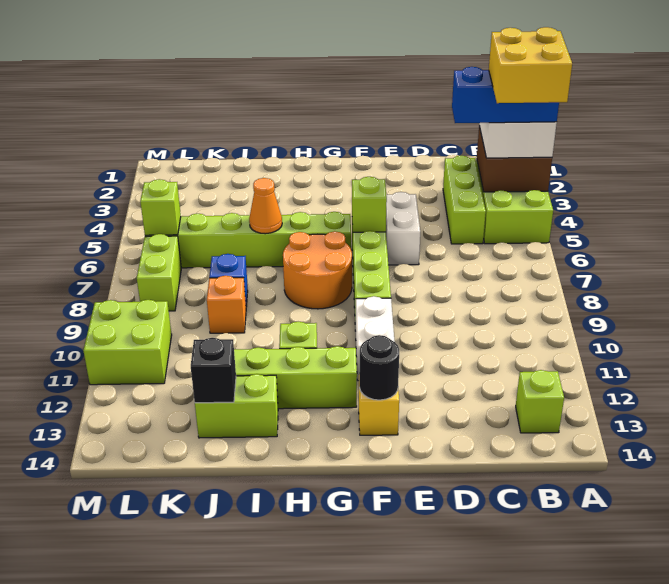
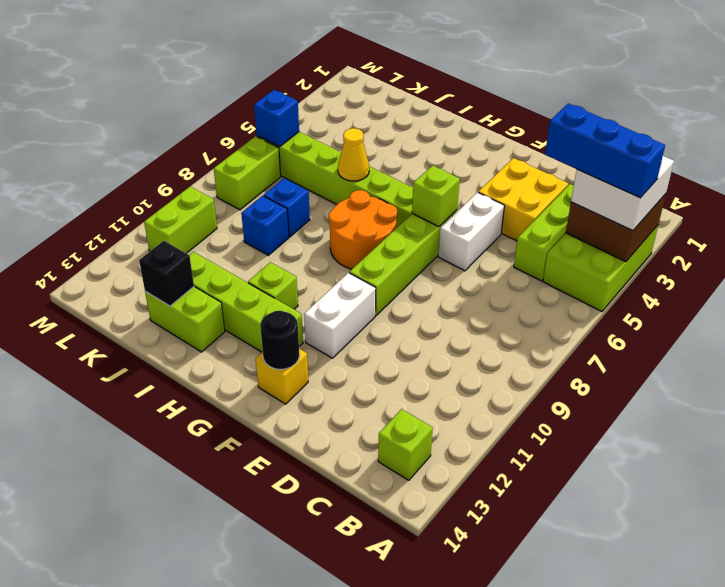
yellow 2x2 brick [489,27,572,103] -> yellow 2x2 brick moved to [478,158,568,241]
orange 1x1 cone [249,178,282,234] -> yellow 1x1 cone [338,128,369,181]
orange 1x1 brick [207,276,246,333] -> blue 1x1 brick [241,196,289,255]
lime 1x1 brick [140,179,181,235] -> blue 1x1 brick [254,90,299,147]
lime 2x2 brick [83,300,172,385] -> lime 1x2 brick [144,186,217,253]

